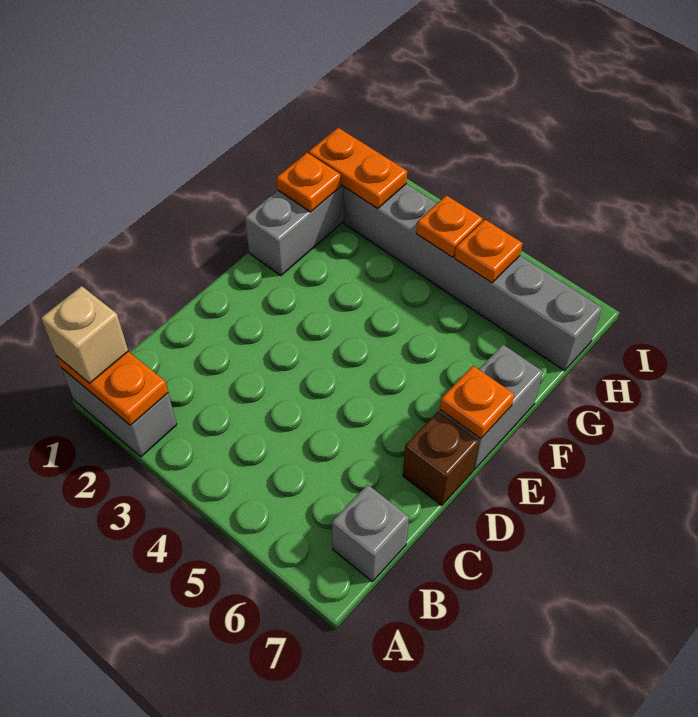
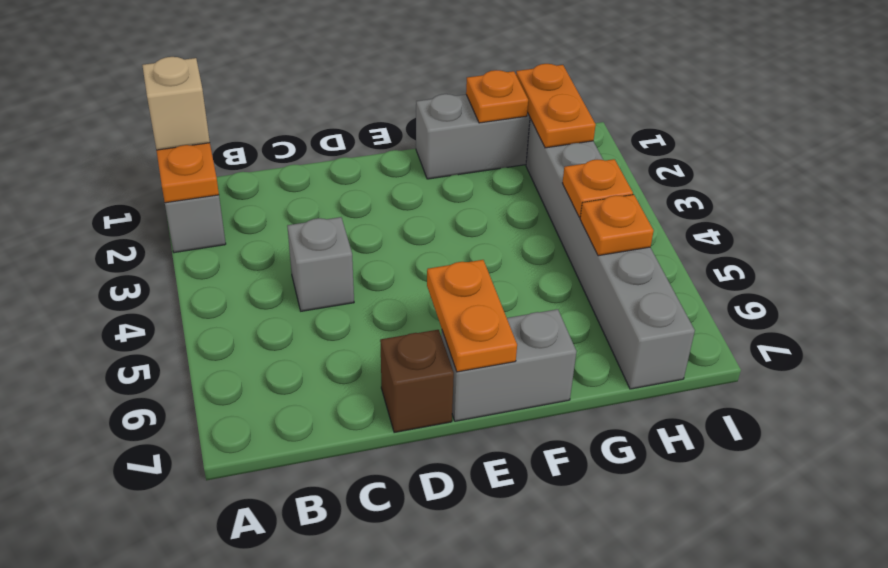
grey 1x1 brick [332,485,409,581] -> grey 1x1 brick moved to [287,217,354,311]
orange 1x1 plate [440,366,514,439] -> orange 1x2 plate [427,260,517,372]

